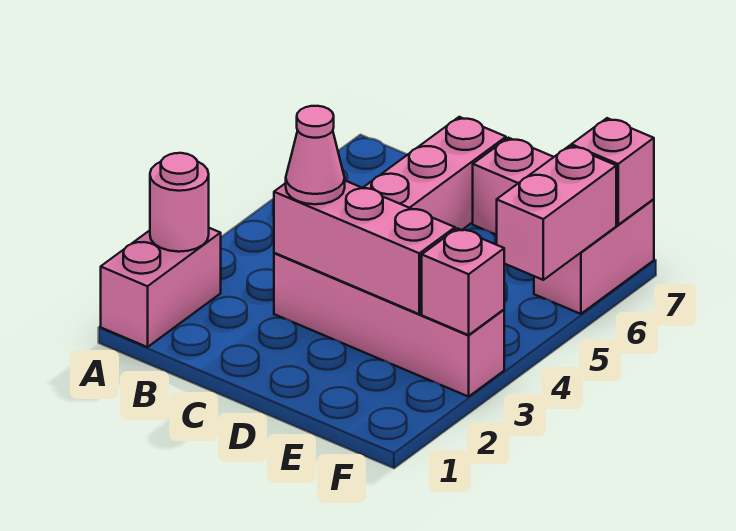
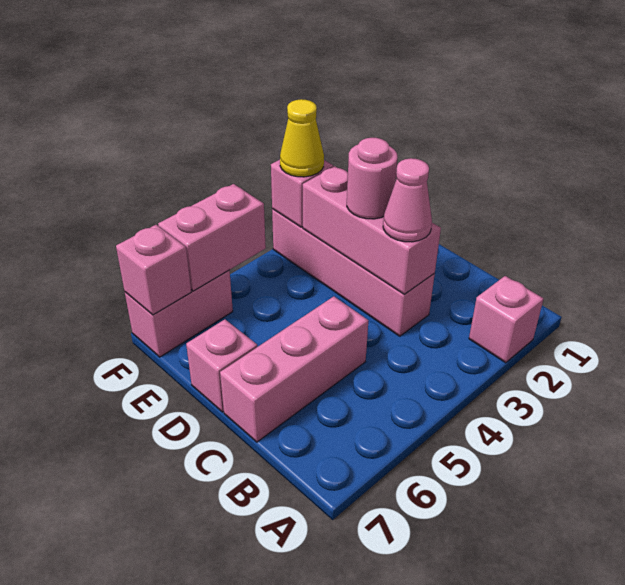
pink 1x2 brick [101,228,221,347] -> pink 1x1 brick [469,276,544,363]
pink 1x1 round brick [150,153,209,252] -> pink 1x1 round brick moved to [347,138,398,219]
none -> yellow 1x1 cone [280,99,324,177]

